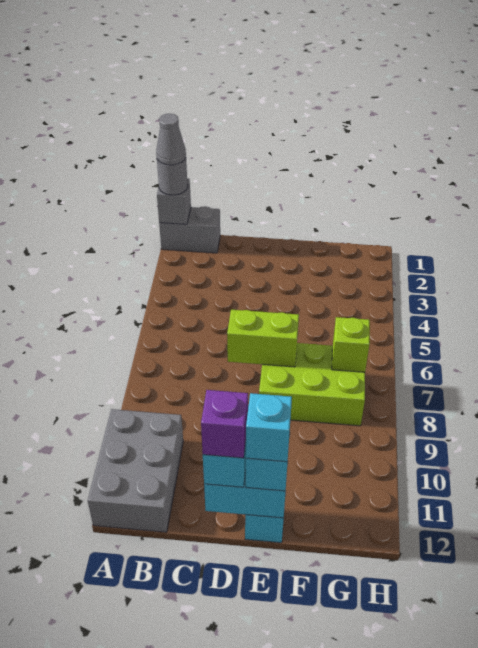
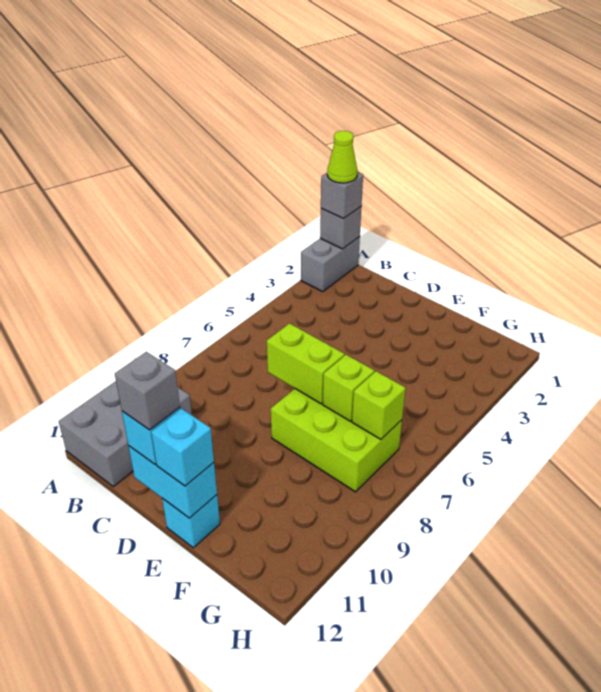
grey 1x2 brick [159,206,220,253] -> grey 1x2 brick turned to [301,237,360,292]
grey 1x1 round brick [157,158,188,195] -> grey 1x1 brick [321,172,363,219]
grey 1x1 cone [156,114,186,165] -> lime 1x1 cone [327,131,357,183]
purple 1x1 brick [201,390,248,458] -> grey 1x1 brick [115,352,180,430]
cyan 1x1 brick [246,393,292,462] -> none
none -> lime 1x1 brick [323,355,374,421]

